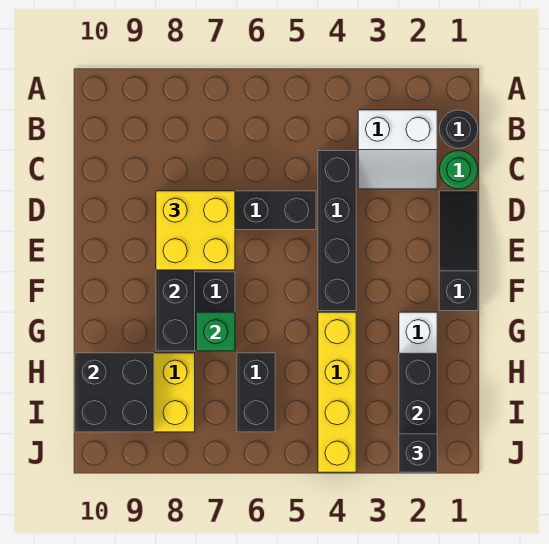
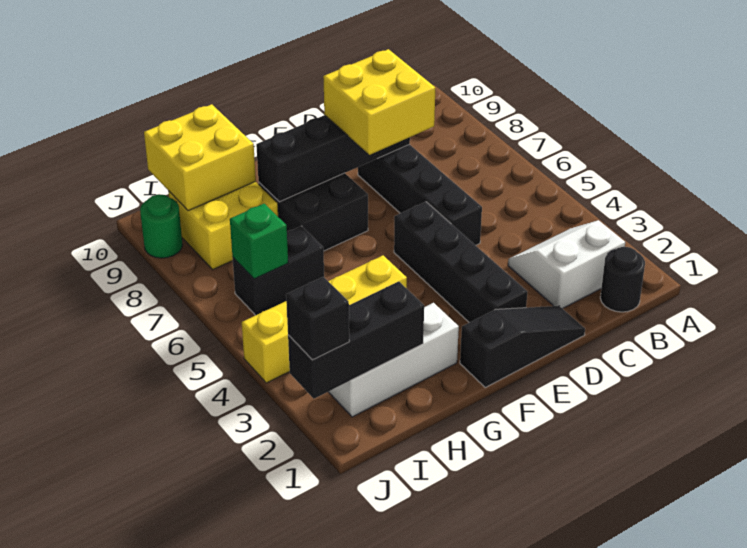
white 2x2 slope [358,110,437,189] -> white 2x2 slope turned to [508,220,625,309]
green 1x1 round brick [439,151,478,189] -> green 1x1 round brick moved to [140,194,183,258]
black 1x4 brick [318,151,356,311] -> black 1x4 brick turned to [394,202,527,323]
green 1x1 brick [196,312,235,351] -> green 1x1 brick moved to [230,204,288,279]
black 2x2 brick [75,353,154,432] -> yellow 2x2 brick [144,104,256,211]

